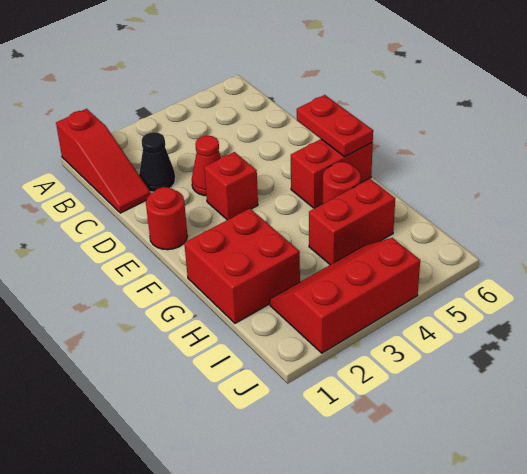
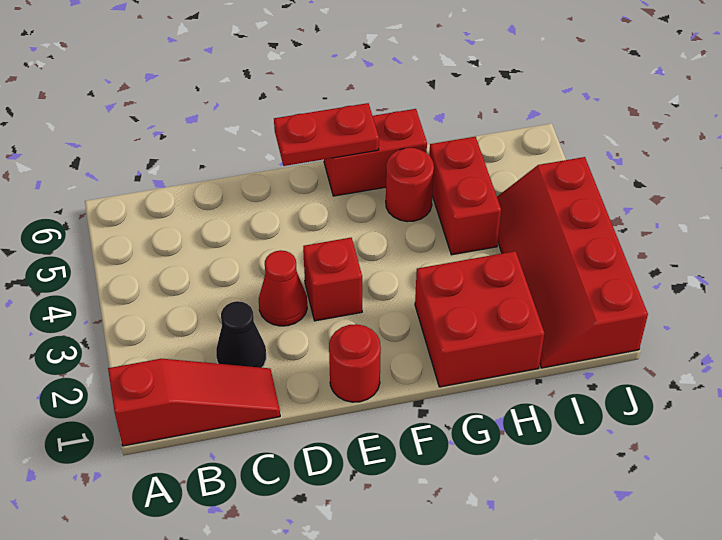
red 1x2 brick [291,139,373,208] -> red 1x2 brick turned to [324,109,427,196]
red 2x3 slope [270,238,420,353] -> red 2x4 slope [497,157,648,368]

